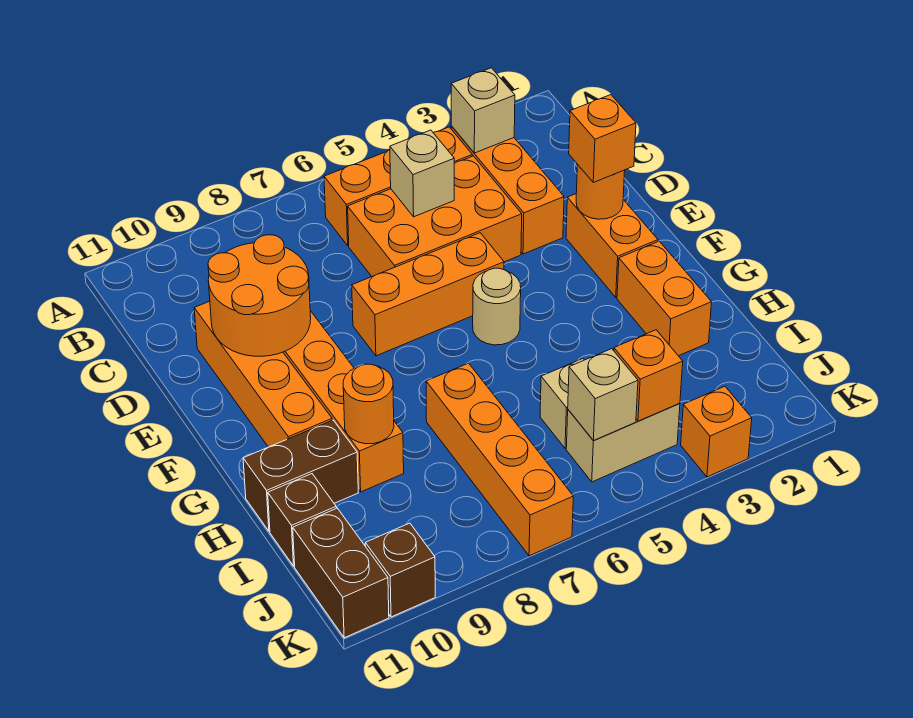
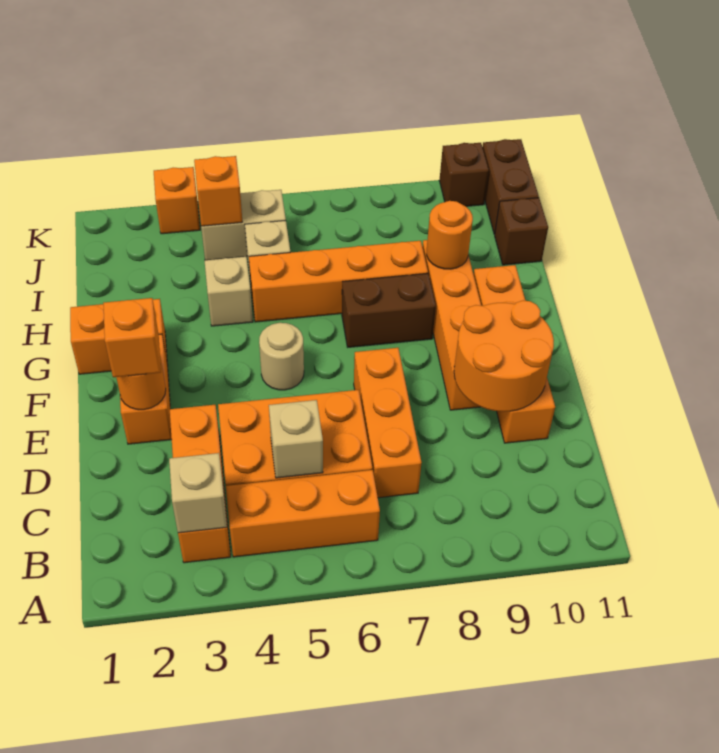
orange 1x3 brick [352,233,504,356] -> orange 1x3 brick turned to [354,348,422,498]
orange 1x2 brick [617,241,712,356] -> orange 1x2 brick turned to [70,299,167,374]
orange 1x4 brick [426,363,573,556] -> orange 1x4 brick turned to [249,241,428,322]
brown 1x2 brick [243,420,358,531] -> brown 1x2 brick moved to [342,273,436,347]
tan 1x1 brick [568,349,638,441] -> tan 1x1 brick moved to [205,257,253,326]

